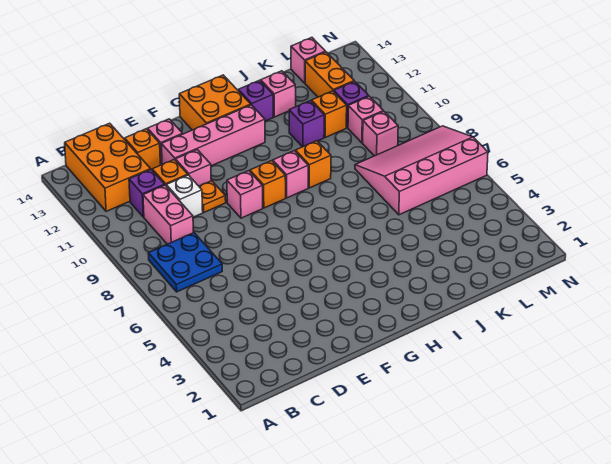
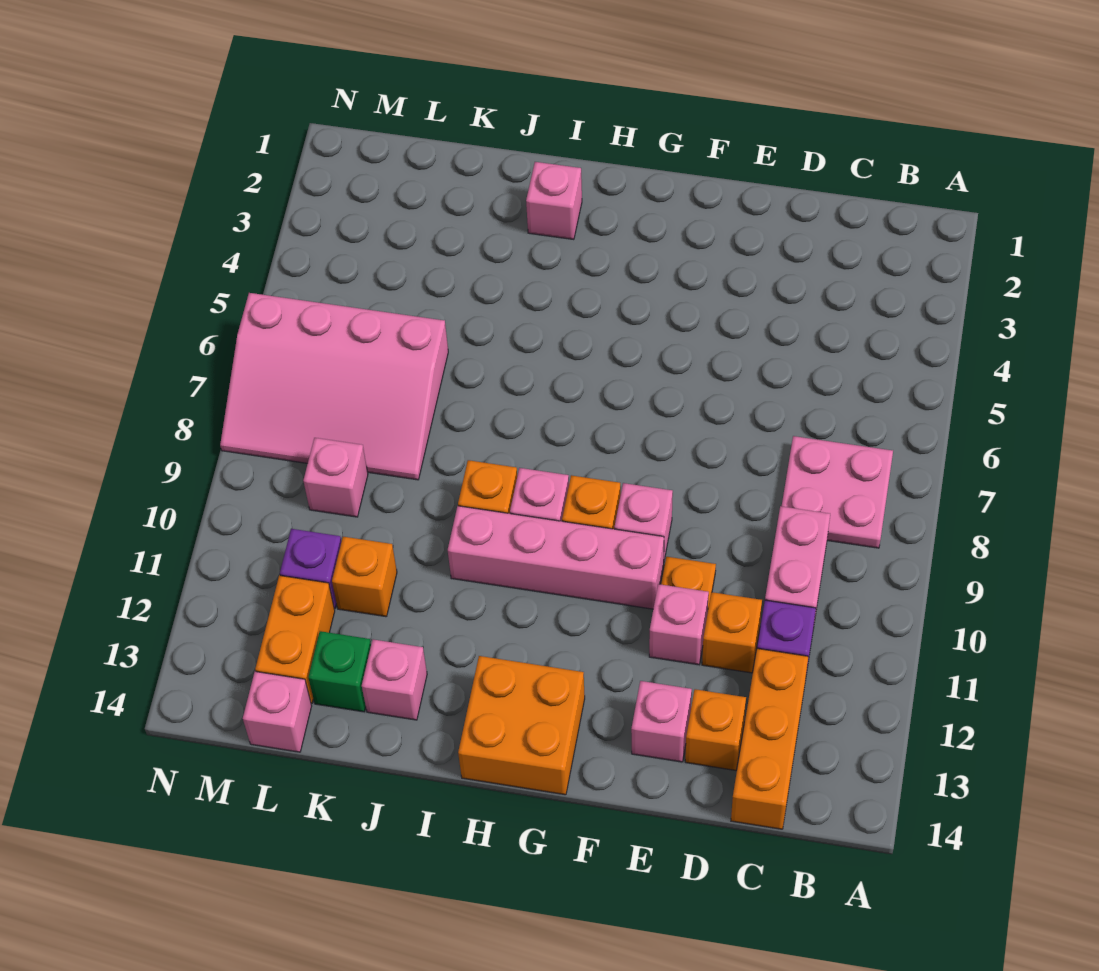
blue 2x2 plate [148,233,222,292] -> pink 2x2 plate [782,436,893,548]
orange 2x3 brick [65,123,151,211] -> orange 1x3 brick [731,649,808,829]
white 1x1 brick [166,175,203,217] -> none
pink 1x4 brick [161,105,265,166] -> pink 1x4 brick moved to [448,506,664,609]
purple 1x1 brick [238,80,273,121] -> none
purple 1x1 brick [289,101,324,147] -> none
none -> green 1x1 brick [308,631,371,712]
pink 1x1 brick [348,96,383,143] -> pink 1x1 brick moved to [526,162,582,240]

